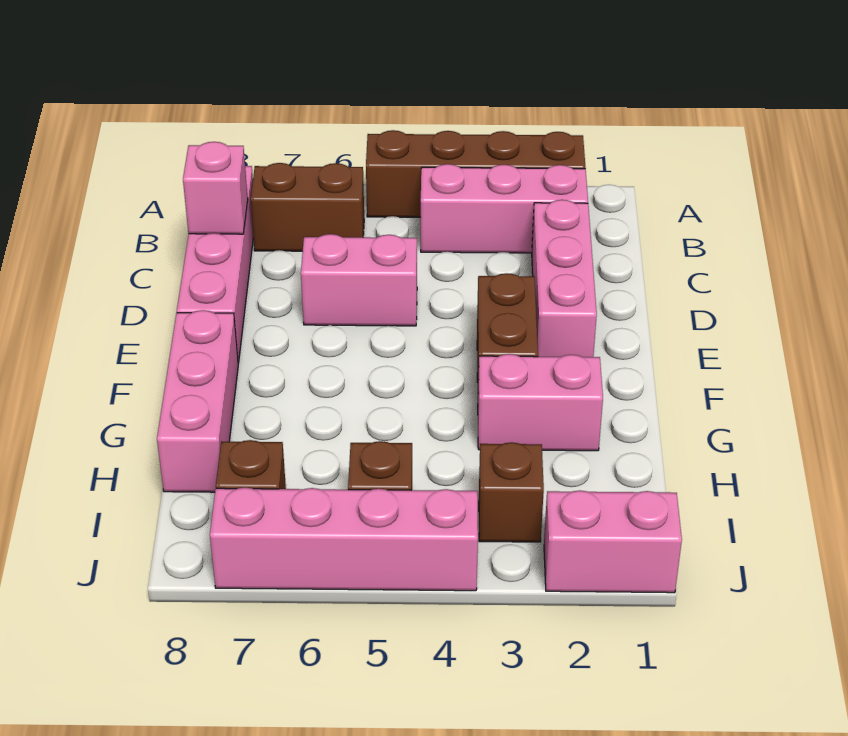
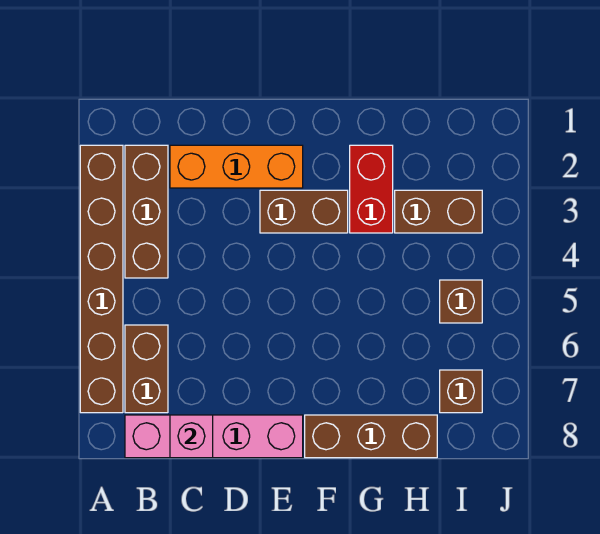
brown 1x4 brick [366,130,585,217] -> brown 1x6 brick [80,145,123,413]
pink 1x3 brick [421,164,588,253] -> brown 1x3 brick [125,145,168,278]
pink 1x3 brick [532,200,597,357] -> orange 1x3 brick [170,145,303,188]
pink 1x2 brick [301,234,417,326] -> none
pink 1x3 brick [157,310,238,492] -> brown 1x3 brick [305,415,437,458]
pink 1x2 brick [478,354,603,451] -> red 1x2 brick [350,145,393,233]
brown 1x1 brick [479,442,544,542] -> brown 1x2 brick [395,190,482,233]
pink 1x2 brick [544,490,682,593] -> none
pink 1x4 brick [210,487,478,591] -> none

